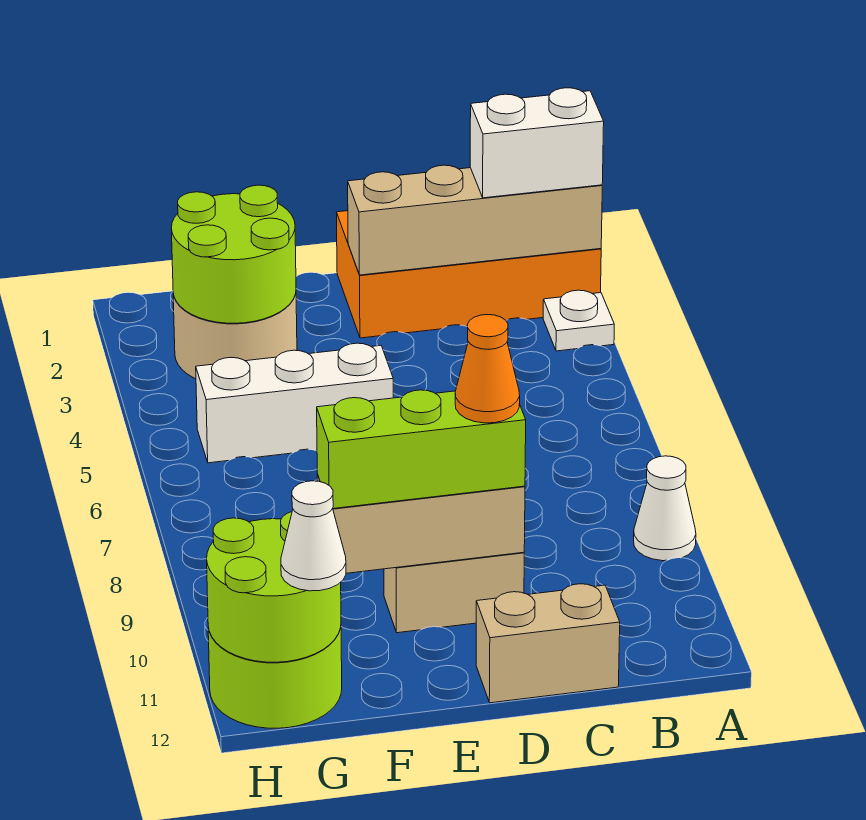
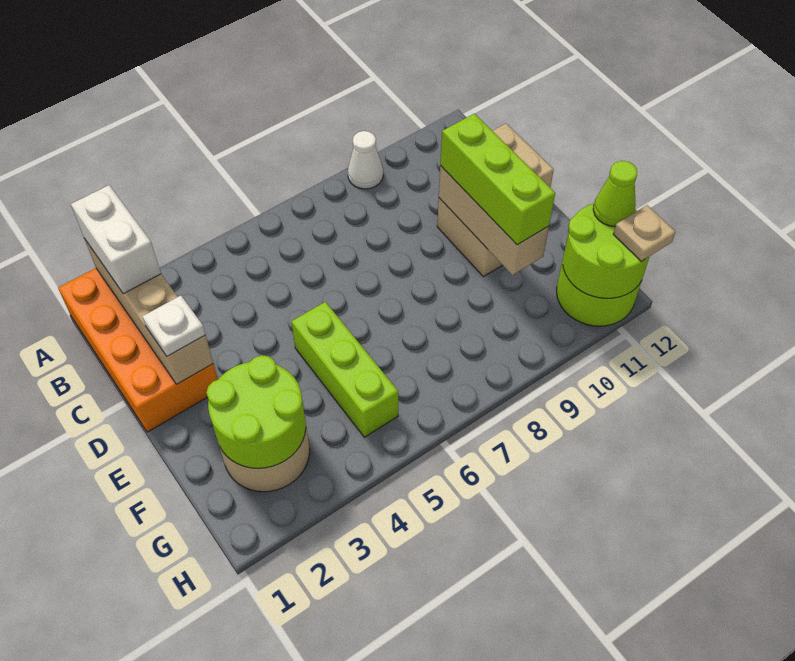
white 1x1 plate [543,290,614,351] -> white 1x1 plate moved to [142,296,205,356]
orange 1x1 cone [455,315,520,423] -> none
white 1x3 brick [196,343,393,463] -> lime 1x3 brick [291,302,398,437]
white 1x1 cone [281,481,346,591] -> lime 1x1 cone [593,161,637,226]
none -> tan 1x1 plate [613,205,675,261]

